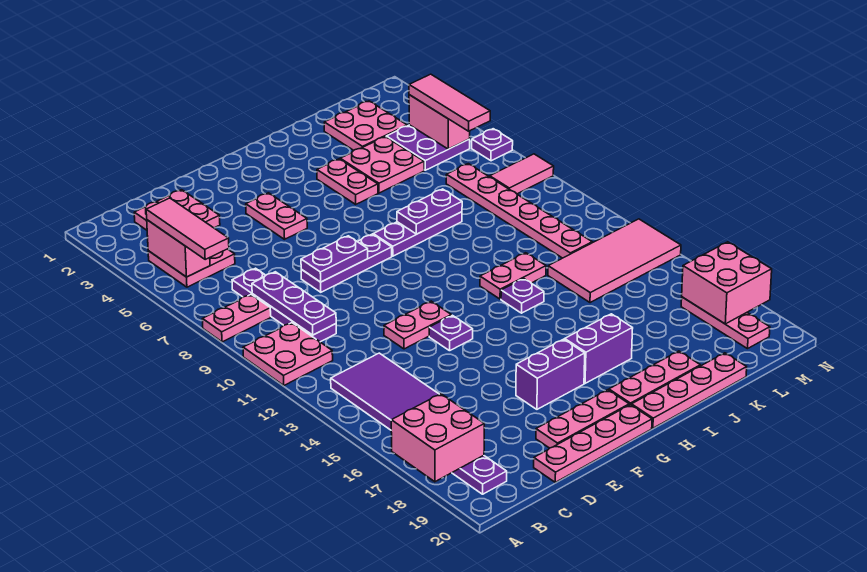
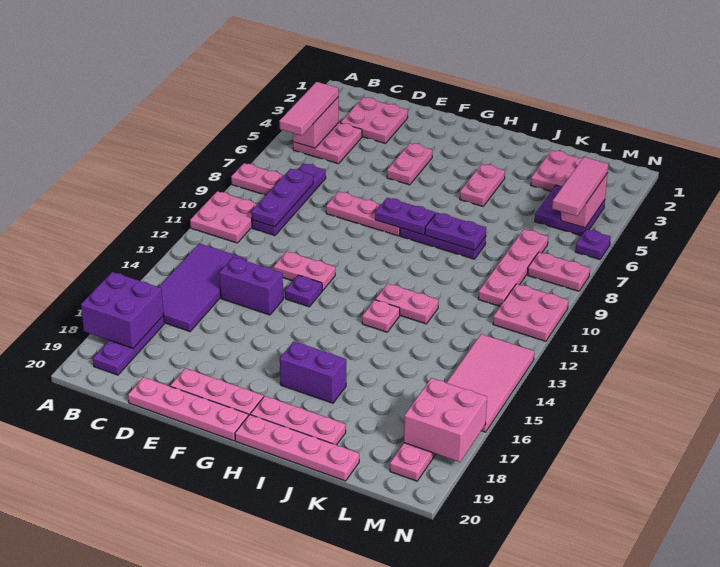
pink 2x2 brick [391,394,484,482] -> purple 2x2 brick [81,272,164,348]
purple 1x3 plate [301,234,392,292] -> pink 1x3 plate [326,192,400,236]
purple 1x2 plate [301,236,368,282] -> purple 1x2 plate moved to [375,198,436,235]
purple 1x2 brick [516,339,585,409] -> purple 1x2 brick moved to [219,257,283,315]
purple 1x1 plate [501,278,544,313] -> pink 1x1 plate [362,300,400,332]
pink 2x2 plate [340,137,424,193] -> pink 2x2 plate moved to [493,284,568,341]
pink 2x4 tile [548,219,681,303] -> pink 2x4 tile turned to [447,334,534,432]
pink 1x6 plate [446,164,592,258] -> pink 1x4 plate [478,229,548,306]
pink 1x2 tile [490,154,554,194] -> pink 1x2 plate [528,252,590,291]

